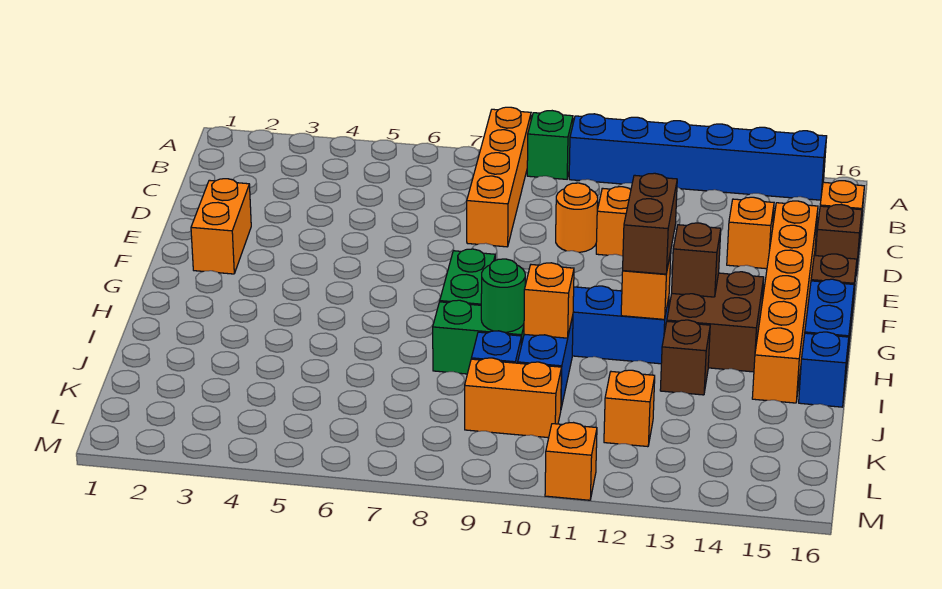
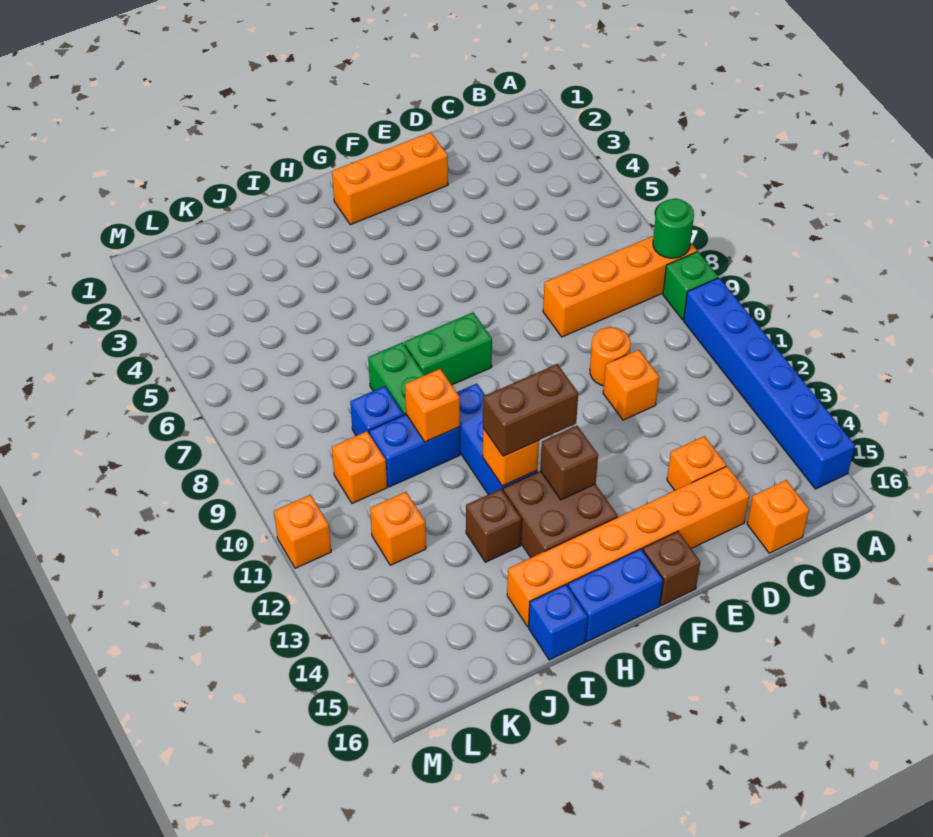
brown 1x1 brick [816,205,862,274] -> none
orange 1x2 brick [191,179,251,274] -> orange 1x3 brick [332,132,448,225]
green 1x1 round brick [481,259,525,332] -> green 1x1 round brick moved to [653,198,694,258]
orange 1x2 brick [465,358,562,438] -> orange 1x1 brick [332,431,387,503]

